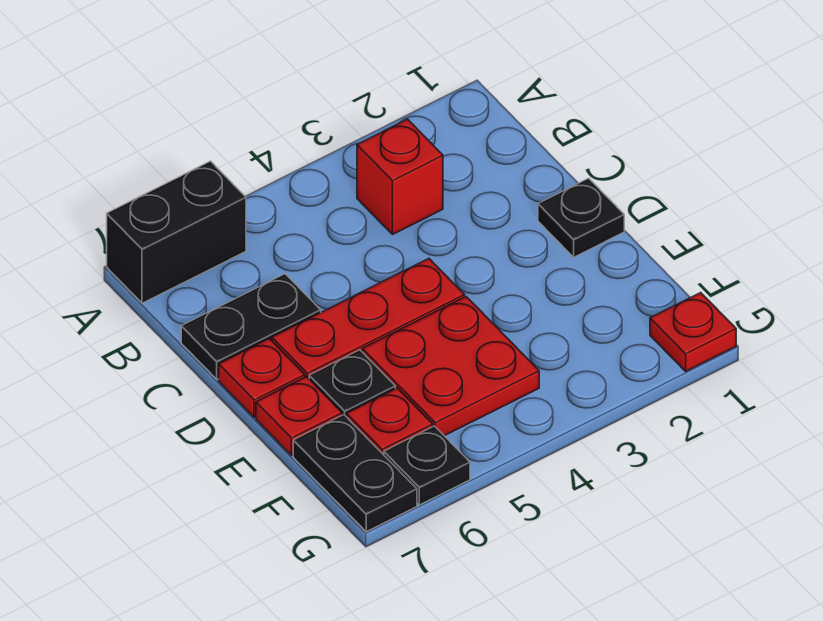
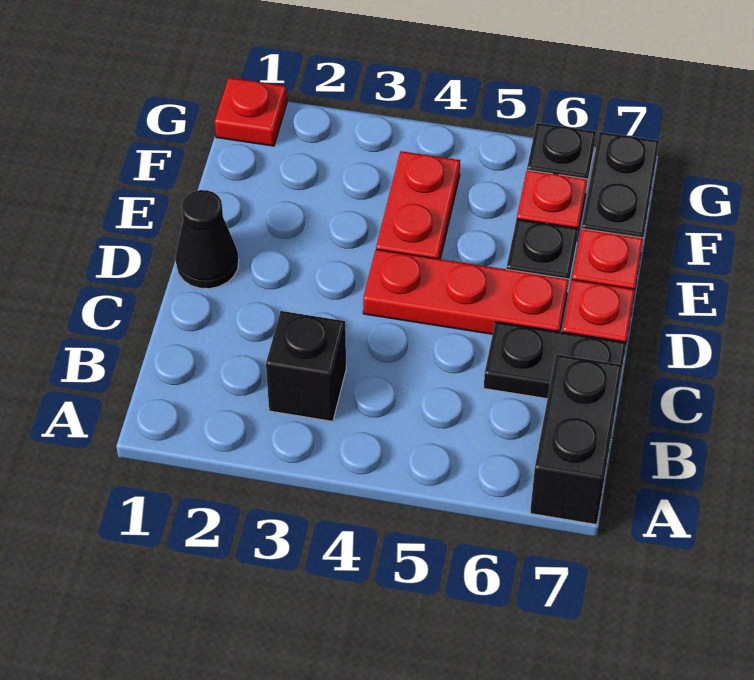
black 1x2 brick [107,161,246,303] -> black 1x2 brick turned to [530,354,622,525]
red 1x1 brick [357,119,443,235] -> black 1x1 brick [266,311,346,421]
black 1x1 plate [538,178,624,257] -> black 1x1 cone [176,190,239,289]
red 2x2 plate [362,297,539,436] -> red 1x2 plate [376,151,460,259]

